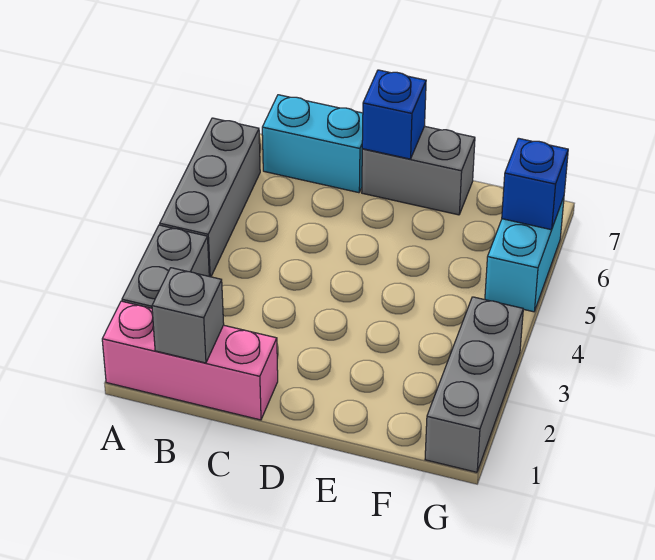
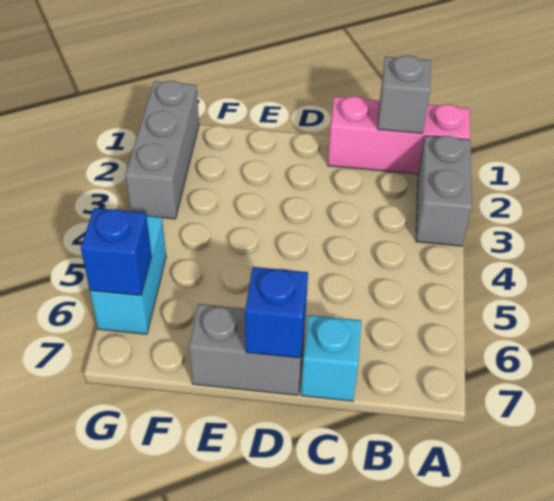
grey 1x3 brick [160,118,260,277] -> none
cyan 1x2 brick [262,95,363,193] -> cyan 1x1 brick [301,315,361,401]

